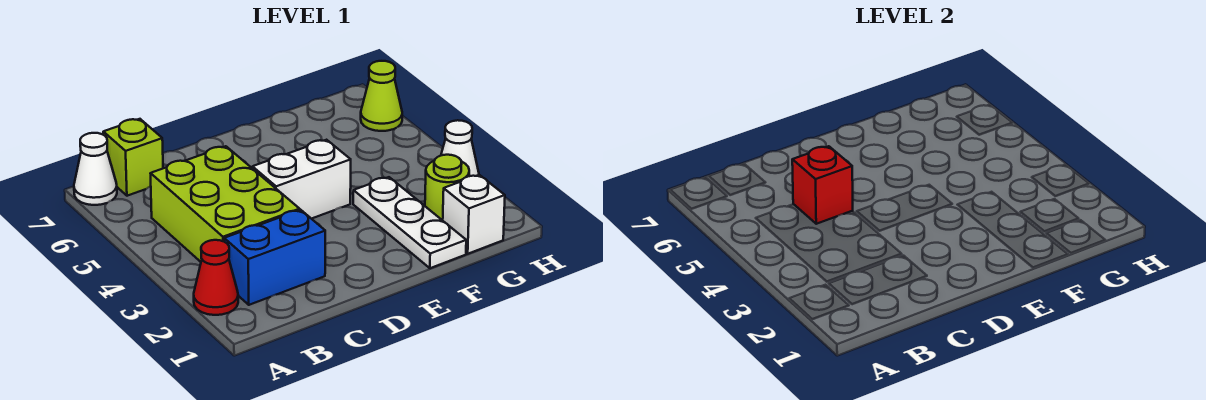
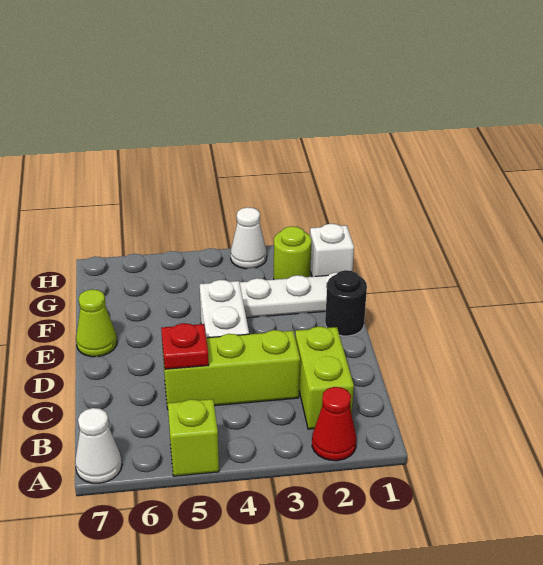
blue 1x2 brick [224,210,325,305] -> lime 1x2 brick [295,327,354,429]
lime 2x3 brick [150,146,300,262] -> lime 1x3 brick [162,330,300,409]
lime 1x1 brick [103,119,163,196] -> lime 1x1 brick moved to [168,399,219,476]
red 1x1 brick [792,146,853,224] -> red 1x1 plate [161,323,209,369]
none -> black 1x1 round brick [325,270,367,336]
lime 1x1 cone [361,61,402,131] -> lime 1x1 cone moved to [76,289,117,357]

